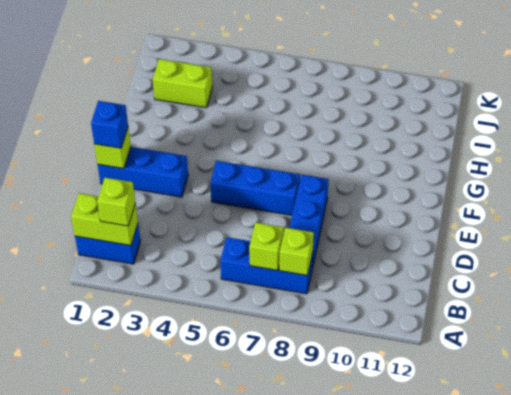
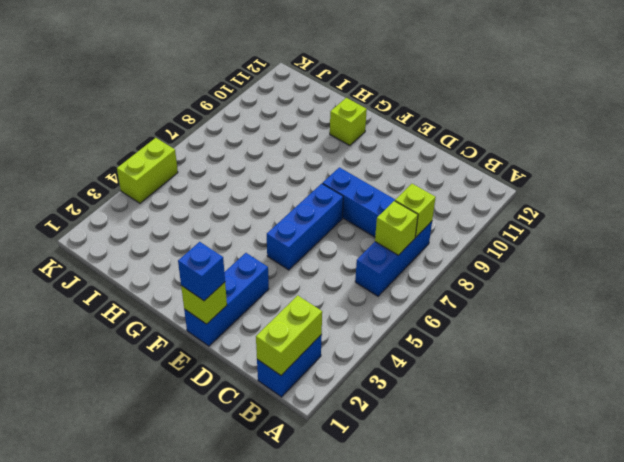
lime 1x1 brick [97,178,135,226] -> lime 1x1 brick moved to [330,98,367,146]
lime 1x2 brick [153,59,212,108] -> lime 1x2 brick moved to [117,138,178,203]

